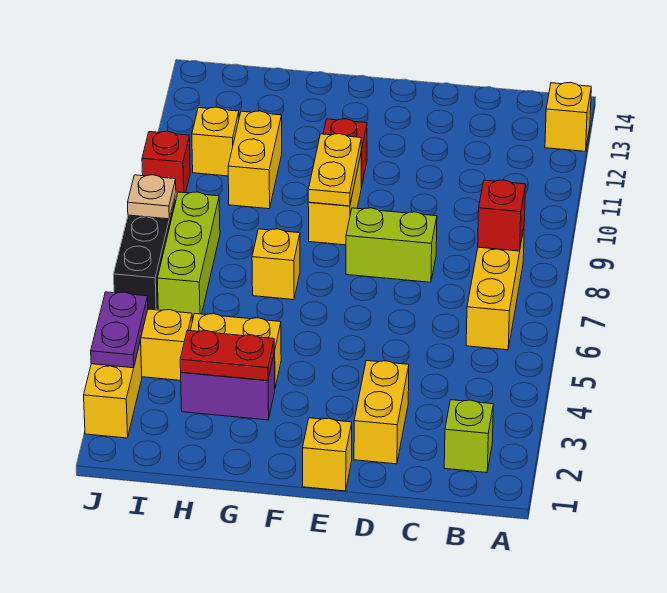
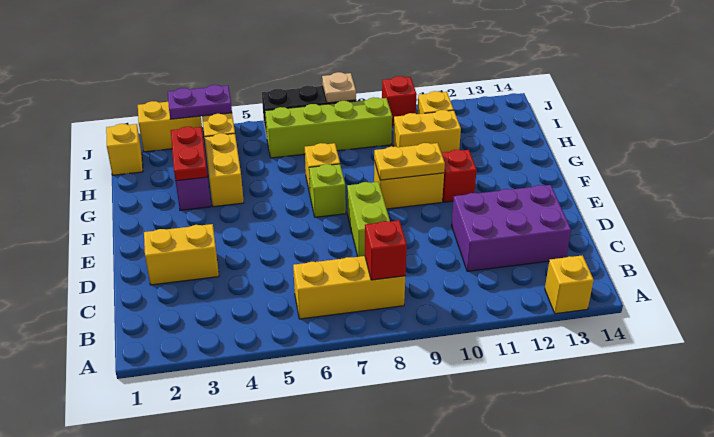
lime 1x1 brick [444,400,493,473] -> lime 1x1 brick moved to [309,164,346,217]
none -> purple 2x3 brick [452,185,571,271]
yellow 1x1 brick [303,418,352,491] -> yellow 1x1 brick moved to [106,124,143,175]
lime 1x3 brick [157,192,220,320] -> lime 1x4 brick [265,97,392,158]

